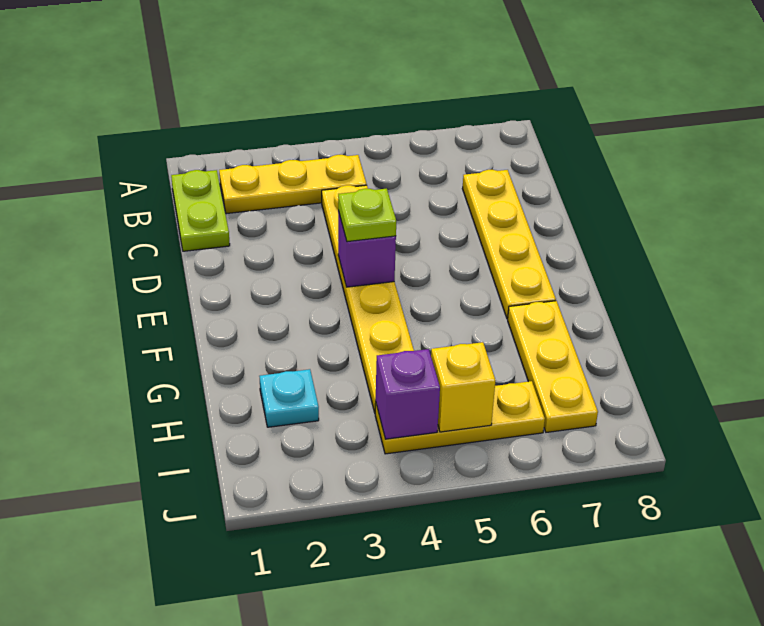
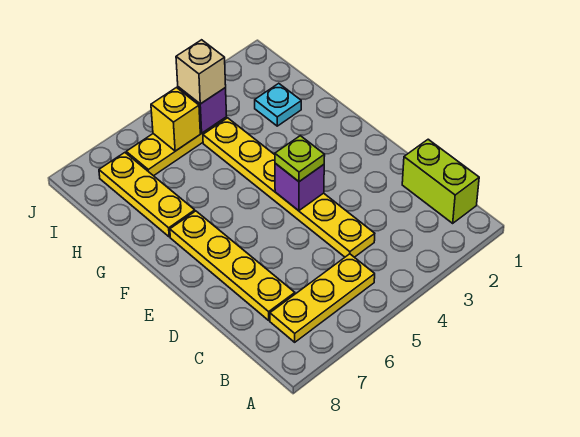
lime 1x2 plate [171,170,230,251] -> lime 1x2 brick [402,139,479,223]
yellow 1x3 plate [219,155,367,214] -> yellow 1x3 plate moved to [270,254,375,342]
none -> tan 1x1 brick [176,40,226,104]

